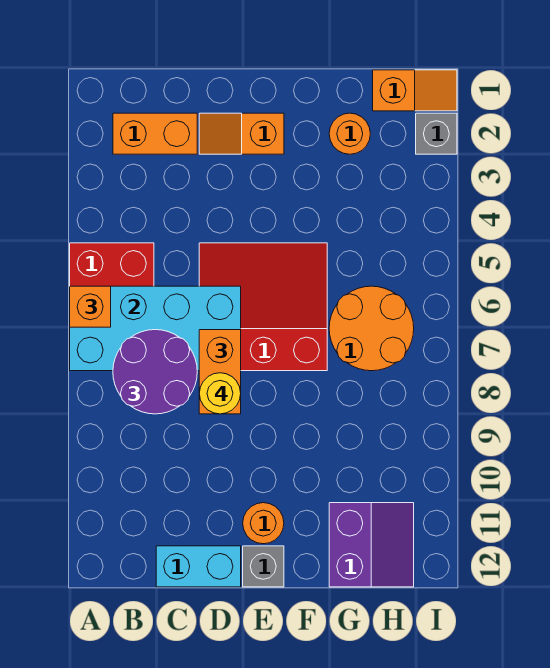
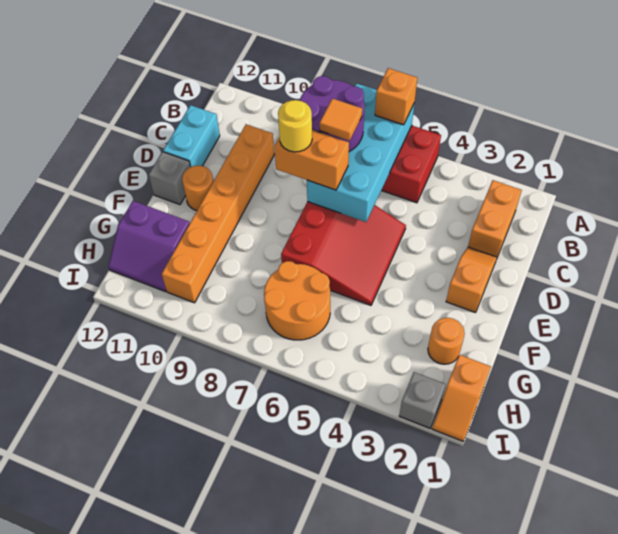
none -> orange 1x1 tile [319,98,362,141]
none -> orange 1x6 brick [162,124,274,303]

